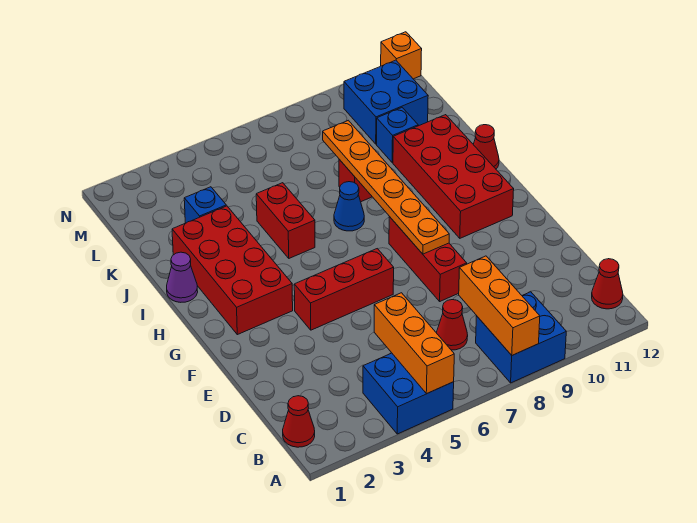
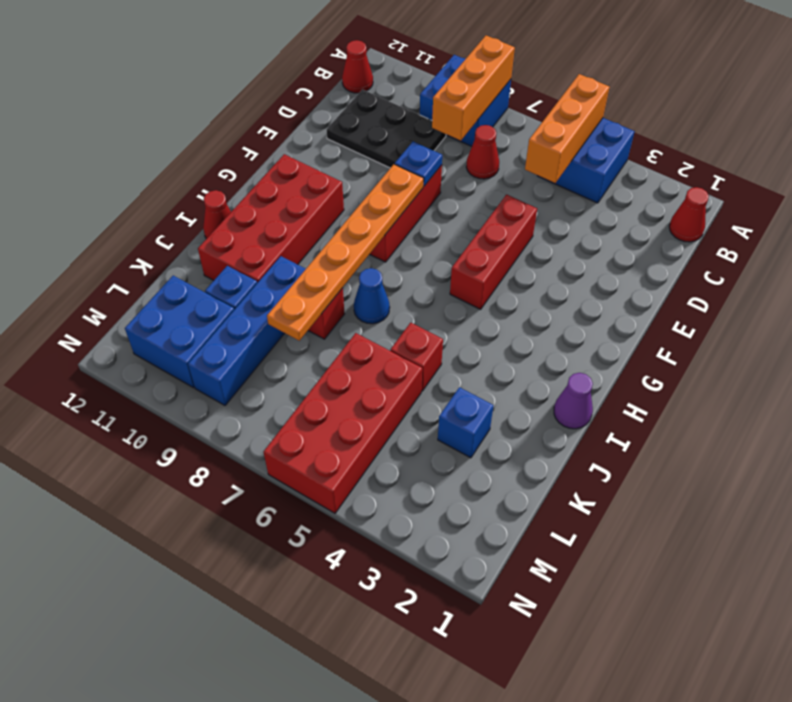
none -> black 2x3 plate [326,90,446,168]
none -> blue 1x1 plate [395,142,442,186]
red 1x3 brick [294,249,394,330] -> red 1x3 brick turned to [450,195,537,309]
red 2x4 brick [172,206,293,335] -> red 2x4 brick moved to [263,333,422,513]
red 1x2 brick [256,183,315,258] -> red 1x1 brick [390,323,443,391]
none -> blue 1x4 brick [188,256,305,405]
orange 1x1 brick [381,32,422,79] -> none

